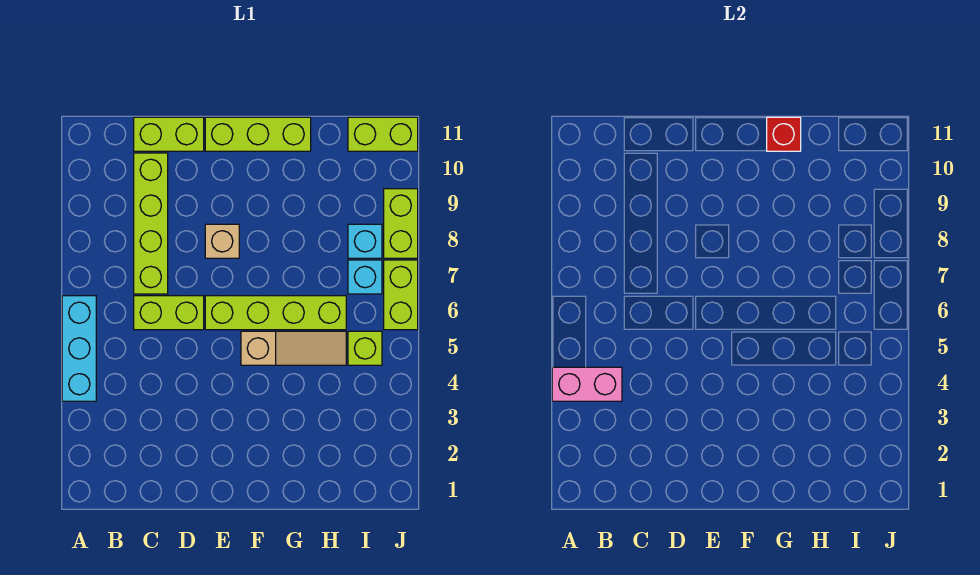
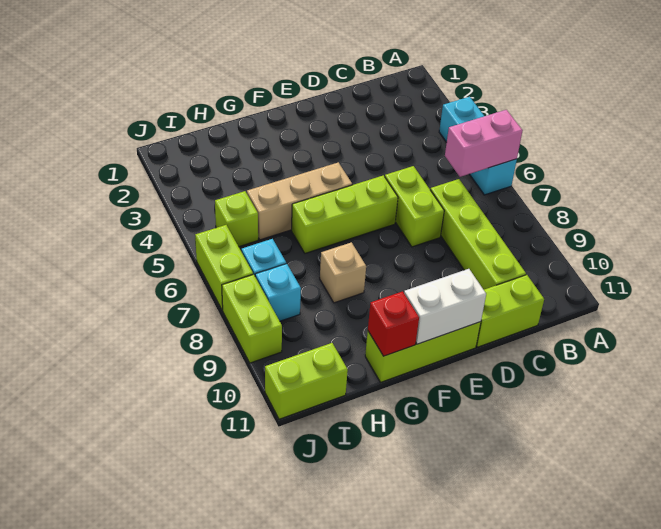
pink 1x2 brick [552,367,622,401] -> pink 1x2 brick moved to [445,110,523,177]
lime 1x2 brick [134,296,204,330] -> lime 1x2 brick turned to [385,166,444,247]
lime 1x4 brick [205,296,346,330] -> lime 1x3 brick [292,175,398,253]
tan 1x1 brick [205,224,239,258] -> tan 1x1 brick moved to [320,242,366,303]
none -> white 1x2 brick [404,269,486,344]
tan 1x3 slope [241,331,346,365] -> tan 1x3 brick [247,162,352,240]

